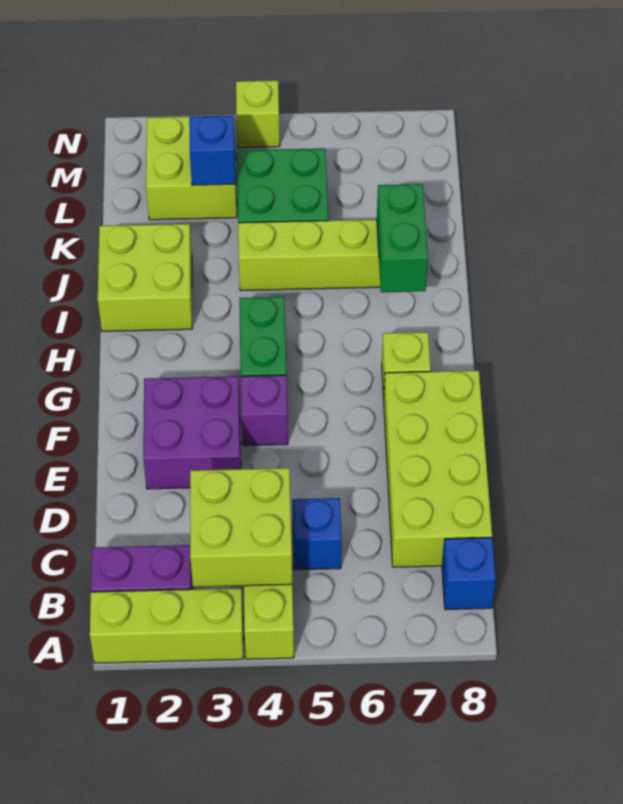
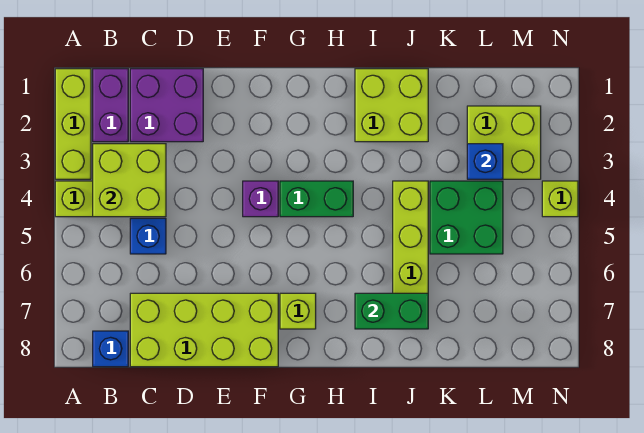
purple 2x2 brick [143,376,241,489] -> purple 2x2 brick moved to [130,69,203,142]

